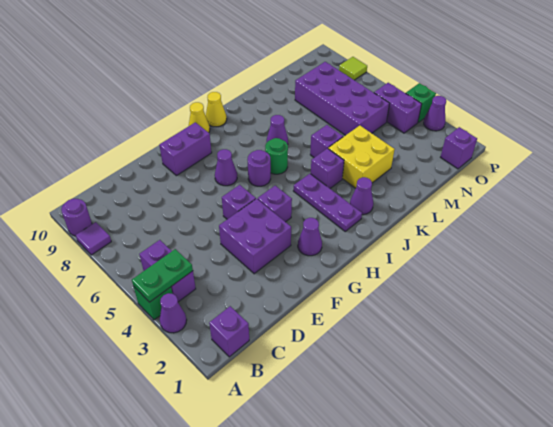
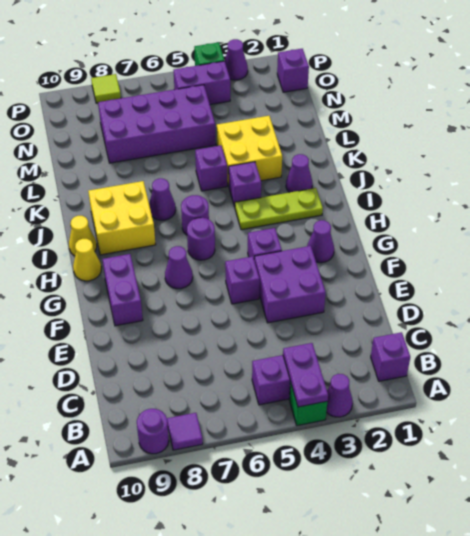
green 1x2 plate [132,249,193,302] -> purple 1x2 plate [283,343,328,407]
purple 1x3 plate [293,174,362,231] -> lime 1x3 plate [235,188,323,230]
green 1x1 round brick [265,138,288,174] -> purple 1x1 round brick [181,195,209,235]
none -> yellow 2x2 brick [88,181,156,255]

